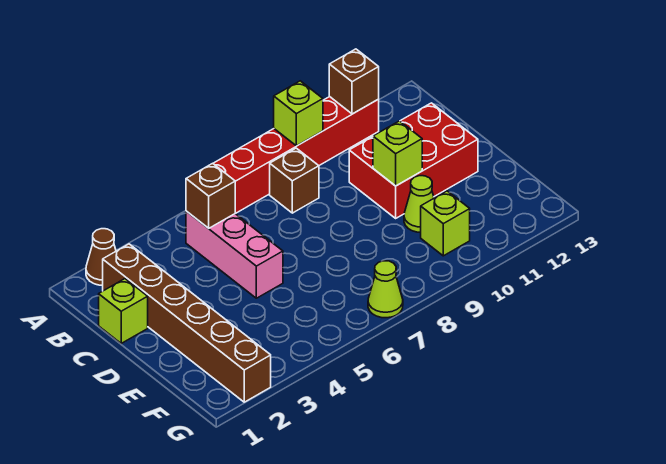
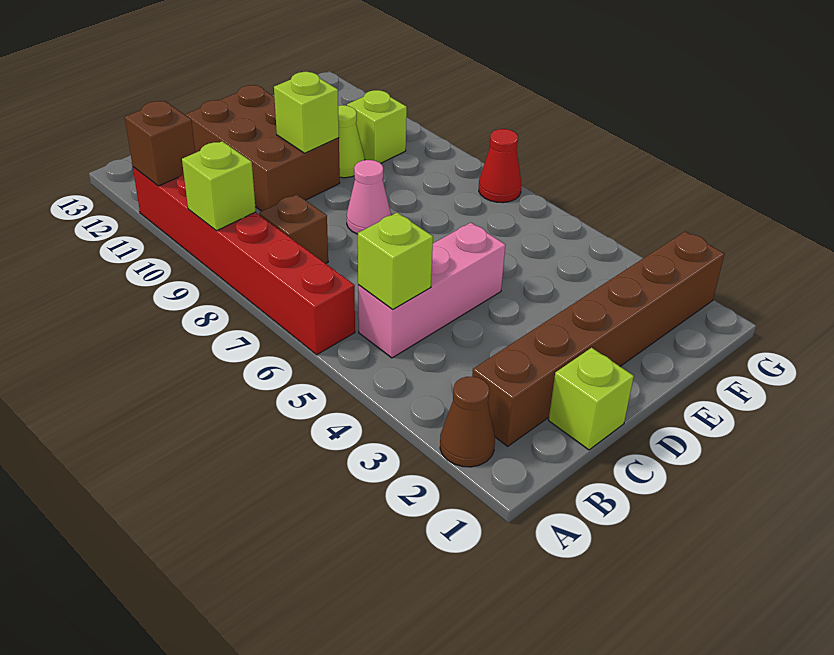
brown 1x1 brick [186,163,235,228] -> lime 1x1 brick [358,213,433,309]
red 2x3 brick [349,103,478,218] -> brown 2x3 brick [185,85,340,211]
none -> pink 1x1 cone [347,160,391,234]
lime 1x1 cone [368,261,403,318] -> red 1x1 cone [479,129,522,203]

